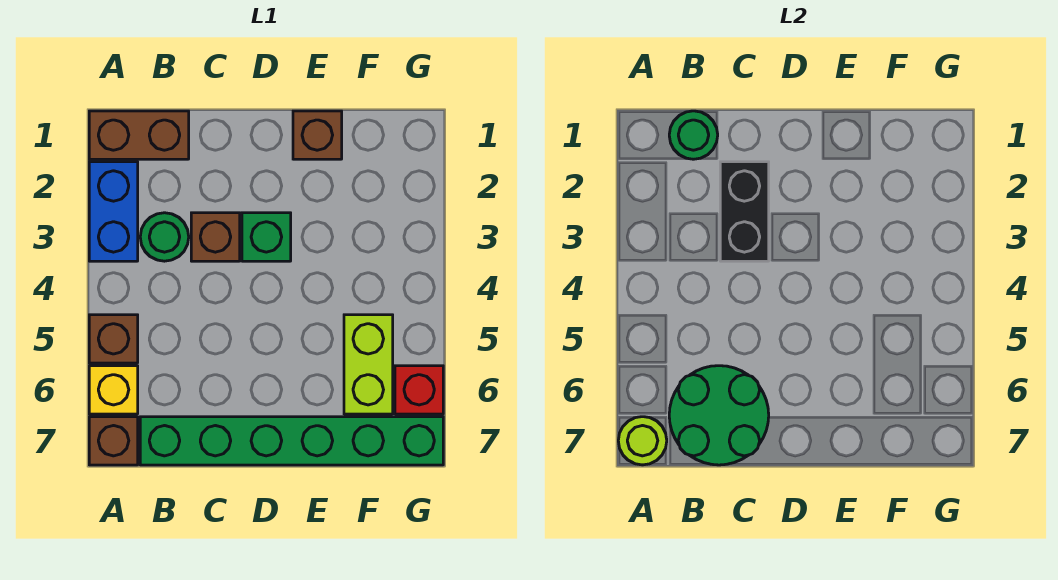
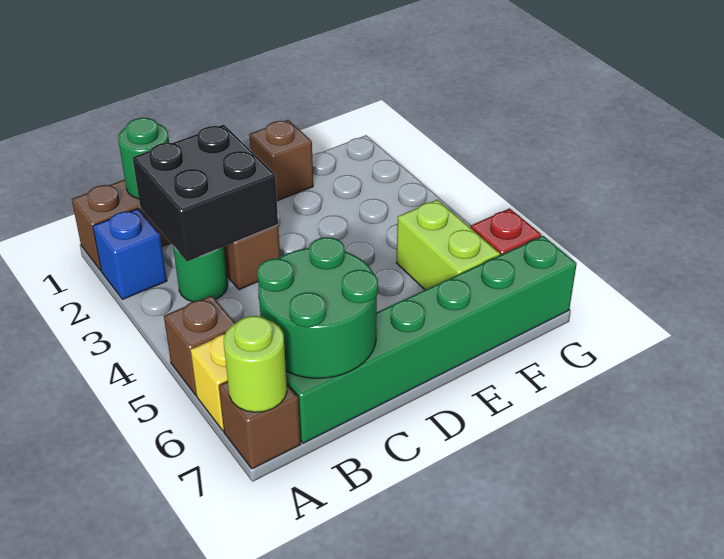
blue 1x2 brick [89,162,138,261] -> blue 1x1 brick [93,209,167,299]
black 1x2 brick [720,162,769,261] -> black 2x2 brick [133,125,278,262]
green 1x1 brick [242,213,291,261] -> none

